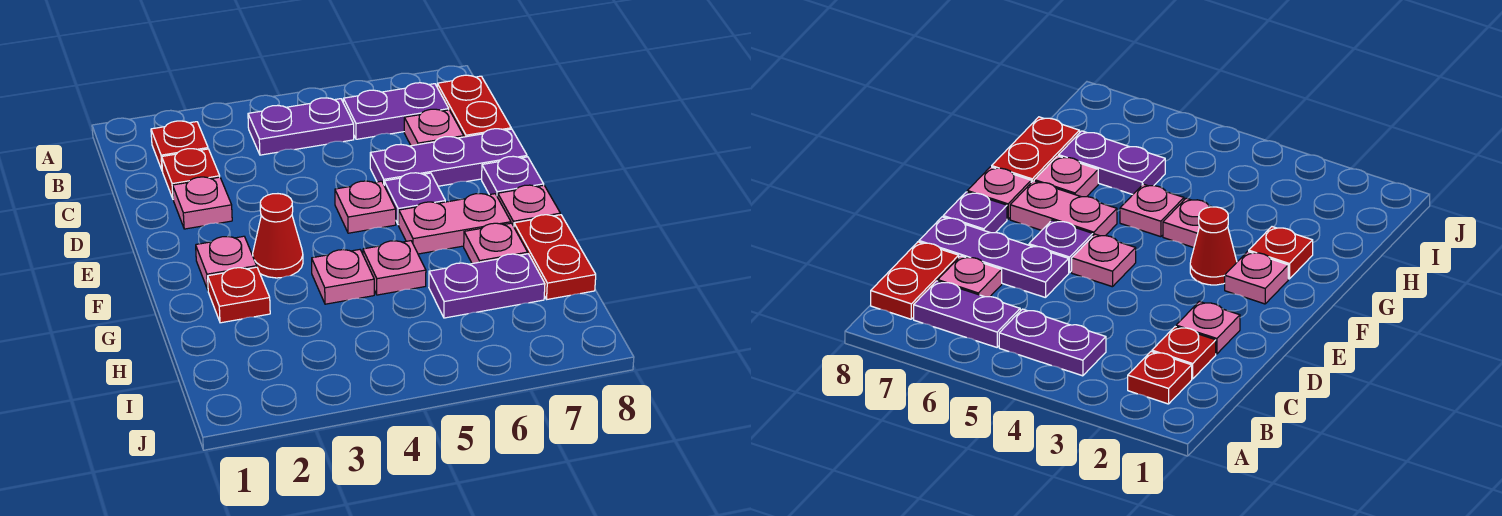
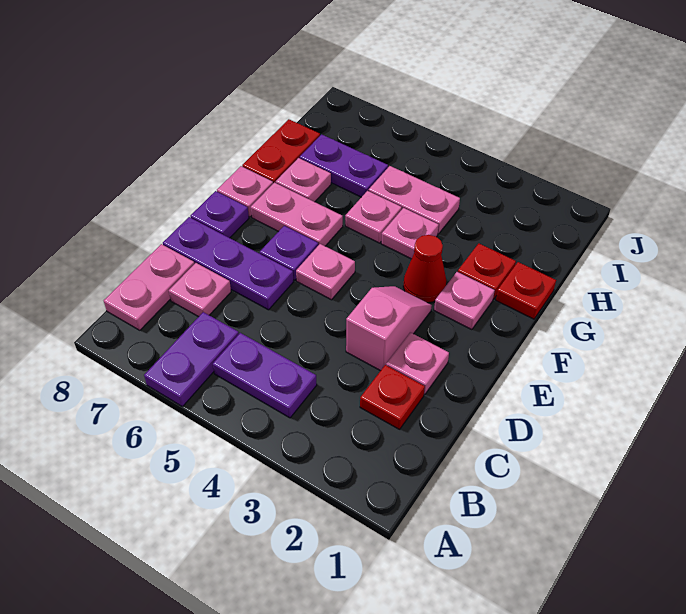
red 1x1 plate [151,121,208,170] -> red 1x1 plate moved to [496,262,556,319]
purple 1x2 plate [343,83,449,139] -> purple 1x2 plate turned to [144,312,239,406]
red 1x2 plate [437,75,511,137] -> pink 1x2 plate [104,244,194,330]
none -> pink 1x2 slope [346,286,432,371]
none -> pink 1x2 plate [369,166,460,234]

